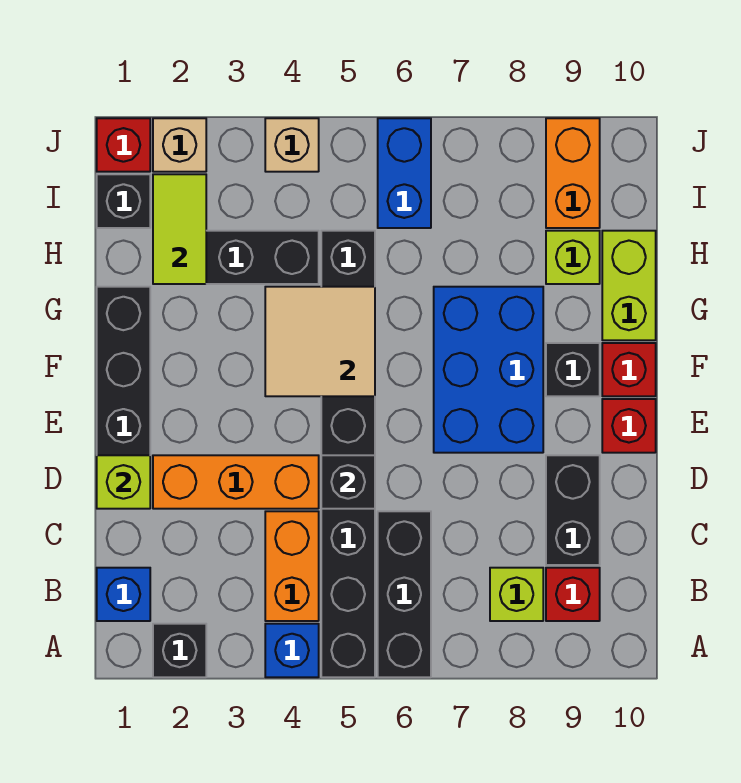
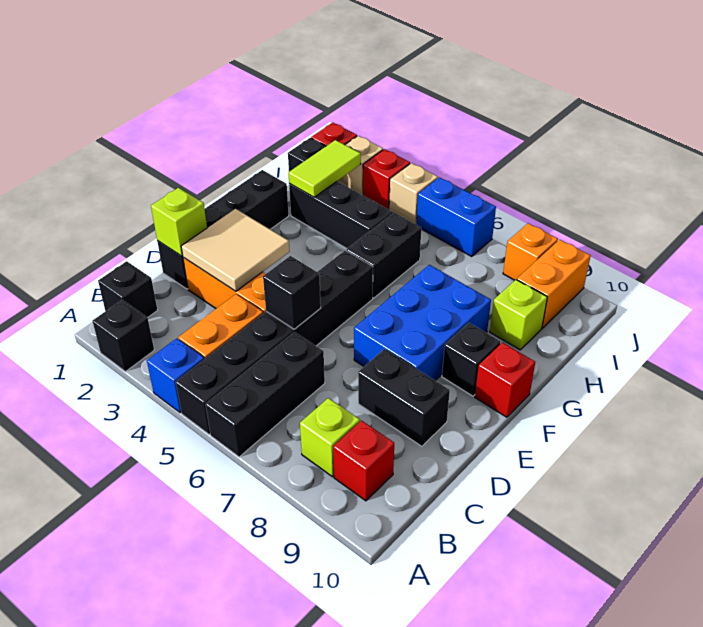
blue 1x1 brick [97,568,150,621] -> black 1x1 brick [98,261,157,318]
black 1x2 brick [546,455,600,565] -> black 1x2 brick turned to [358,349,450,446]
red 1x1 brick [602,399,656,453] -> red 1x1 brick moved to [363,149,410,209]
tan 2x2 tile [265,287,375,396] -> tan 2x2 tile moved to [181,209,290,291]
lime 1x2 brick [602,231,656,340] -> none
blue 1x2 brick [378,118,431,228] -> blue 1x2 brick turned to [416,177,496,257]
none -> orange 1x1 brick [503,223,558,280]

